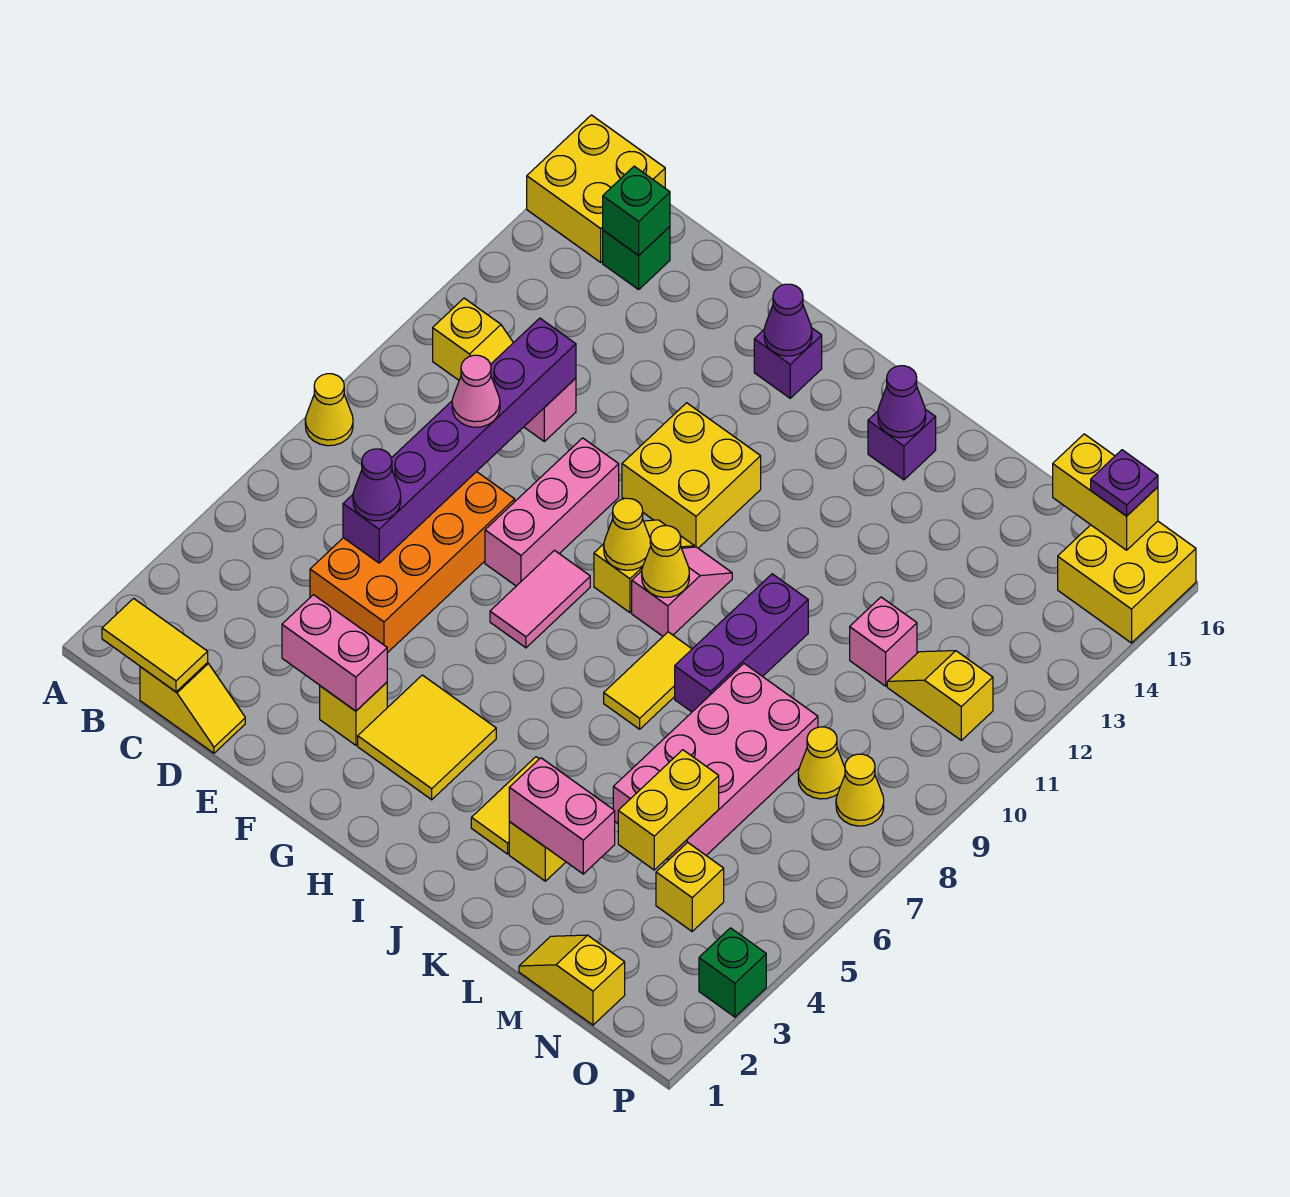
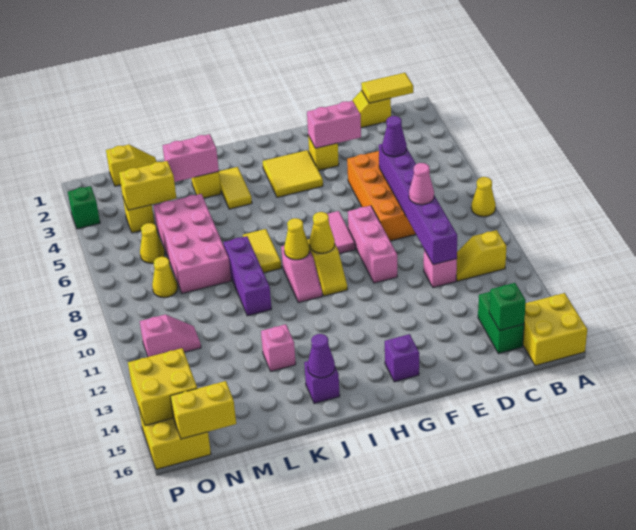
green 1x1 brick [603,227,670,290] -> green 1x2 brick [478,292,524,354]
yellow 2x2 brick [622,403,761,548] -> yellow 2x2 brick moved to [128,348,197,425]
purple 1x1 cone [764,284,812,356] -> none
yellow 1x2 brick [618,750,719,870] -> yellow 1x2 brick turned to [119,161,177,210]
pink 1x1 brick [850,597,917,686] -> pink 1x1 brick moved to [261,324,296,371]
yellow 1x2 slope [887,651,993,740] -> pink 1x2 slope [140,315,201,357]
yellow 1x1 cone [836,754,884,826] -> yellow 1x1 cone moved to [140,223,165,263]
purple 1x1 plate [1091,450,1158,516] -> none

